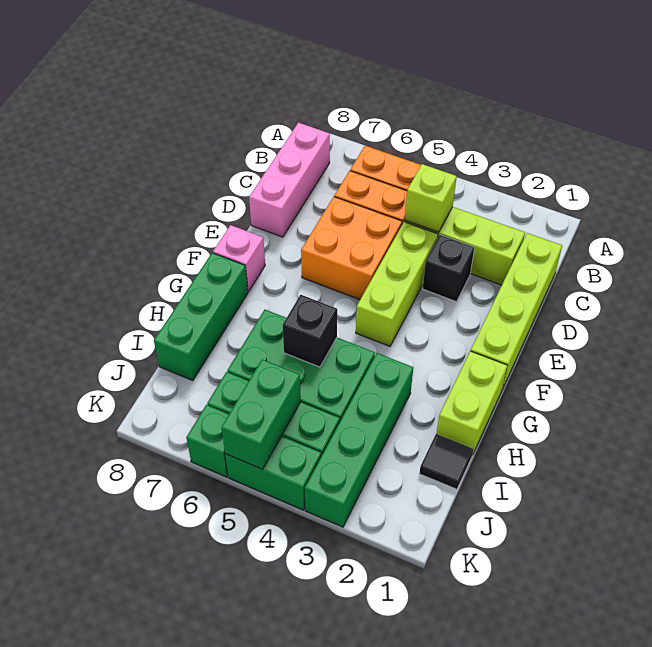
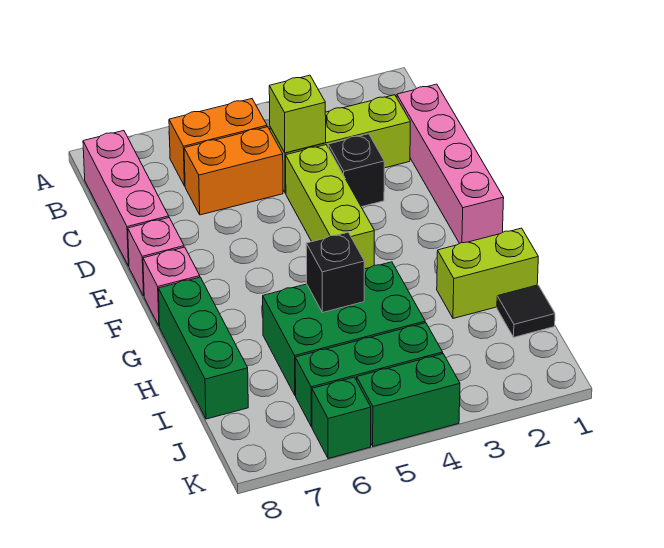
lime 1x4 brick [471,233,562,389] -> pink 1x4 brick [397,84,504,243]
orange 2x2 brick [301,197,402,300] -> none
none -> pink 1x1 brick [128,218,184,296]
lime 1x2 brick [437,351,508,455] -> lime 1x2 brick turned to [437,228,538,318]
green 1x4 brick [305,353,413,527] -> none
green 1x2 brick [221,359,301,469] -> none

